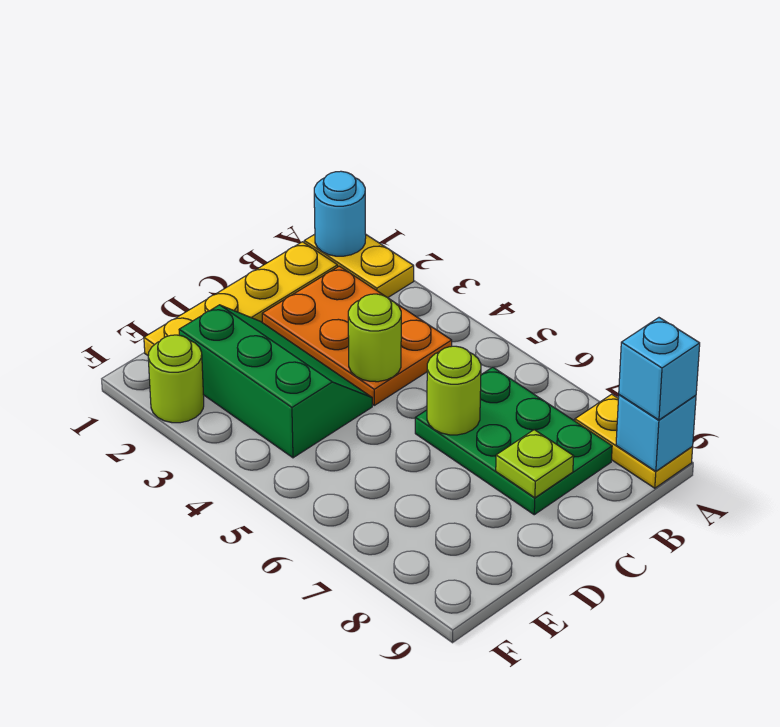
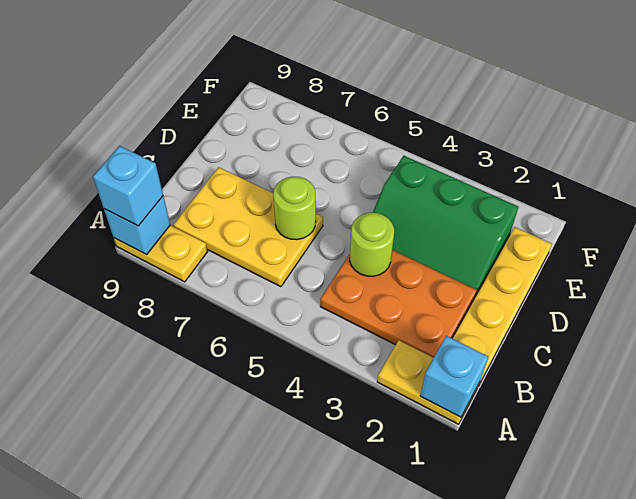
cyan 1x1 round brick [314,171,366,256] -> cyan 1x1 brick [420,336,488,417]
green 2x3 plate [415,367,612,515] -> yellow 2x3 plate [173,167,323,287]
lime 1x1 plate [496,430,574,498] -> none
lime 1x1 round brick [148,335,204,423] -> none

